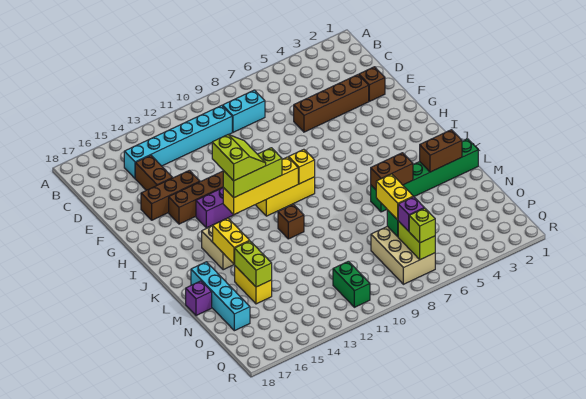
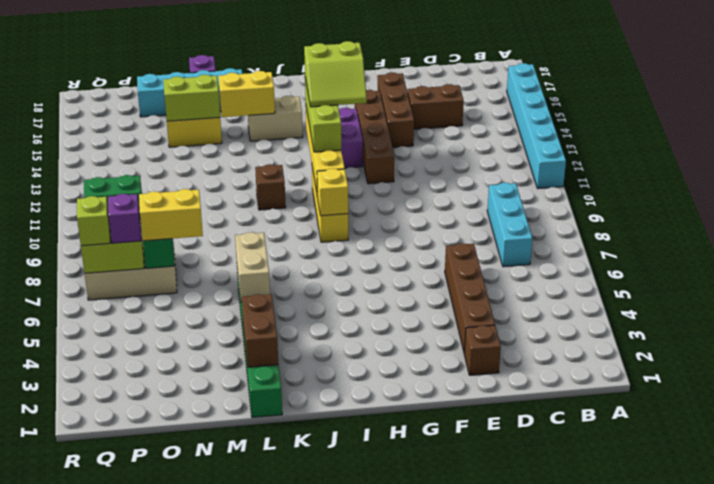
cyan 1x2 brick [223,90,265,132] -> cyan 1x3 brick [487,183,532,267]
cyan 1x6 brick [124,105,232,178] -> cyan 1x6 brick moved to [507,63,566,189]
brown 1x2 brick [371,153,413,189] -> tan 1x2 brick [235,232,270,302]

